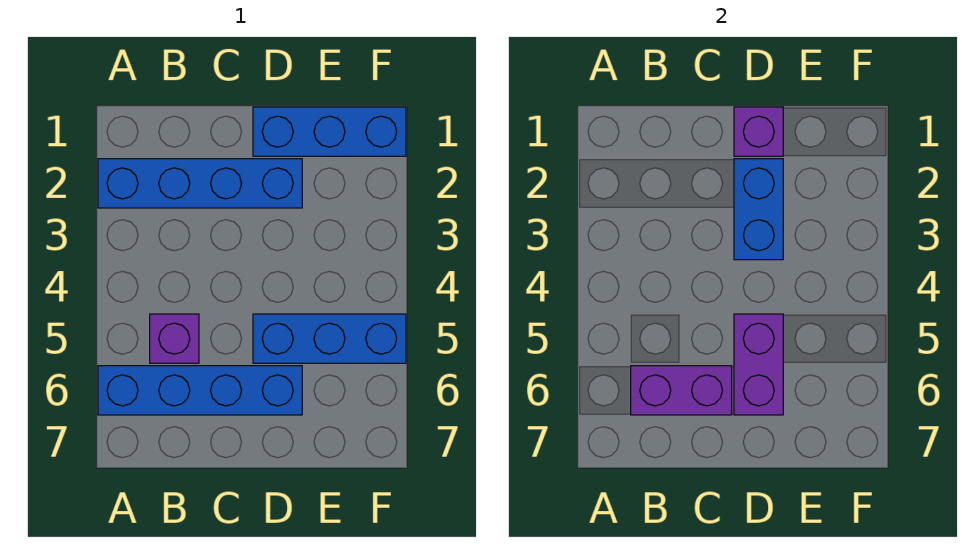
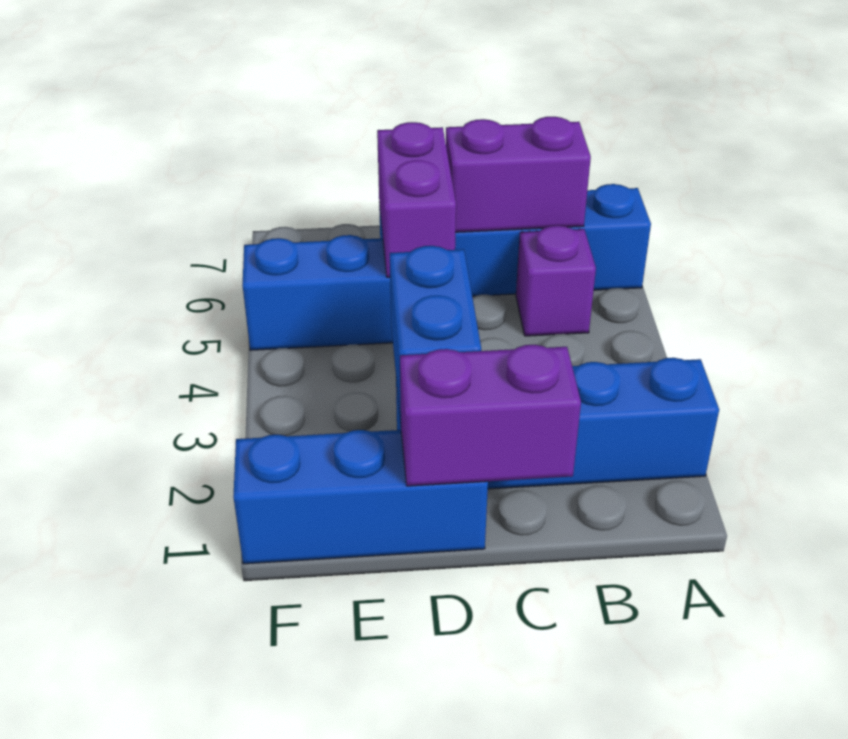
purple 1x1 brick [734,107,783,156] -> purple 1x2 brick [400,345,581,486]

